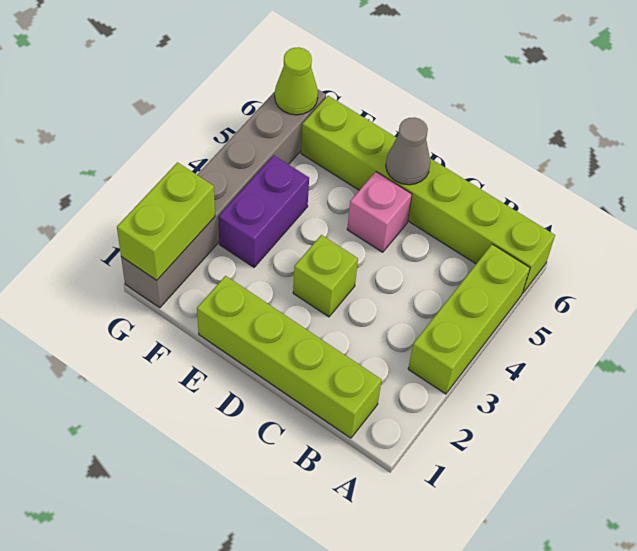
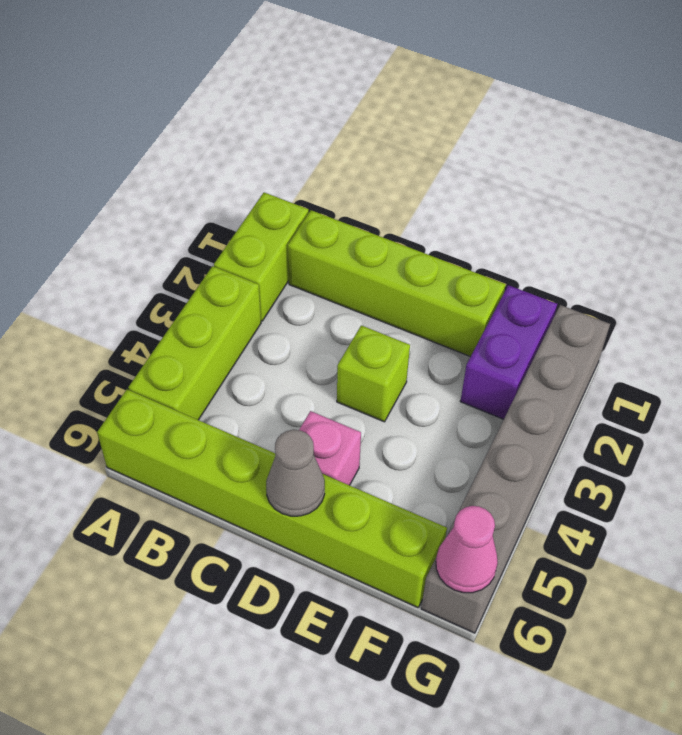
purple 1x2 brick [218,155,309,267] -> purple 1x2 brick moved to [460,285,557,419]
lime 1x2 brick [117,163,215,280] -> lime 1x2 brick moved to [214,192,309,321]
lime 1x1 cone [275,47,318,115] -> pink 1x1 cone [436,506,498,593]

